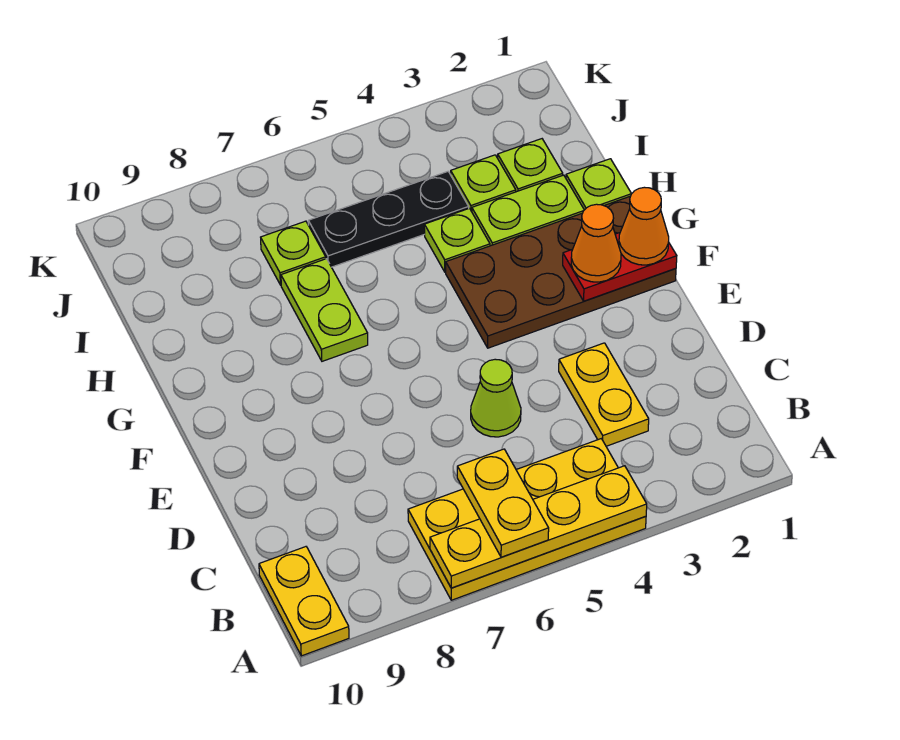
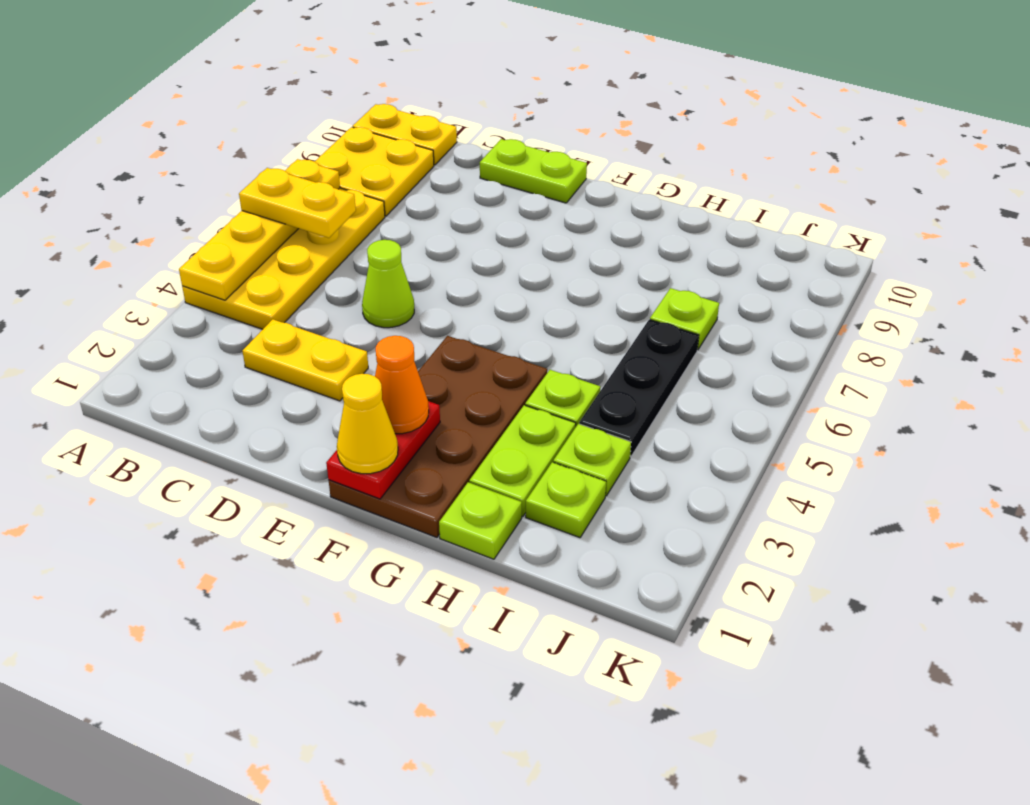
none -> yellow 2x2 plate [315,127,434,216]
orange 1x1 cone [619,187,669,265] -> yellow 1x1 cone [337,374,398,474]
lime 1x2 plate [281,259,368,361] -> lime 1x2 plate moved to [480,139,587,203]

